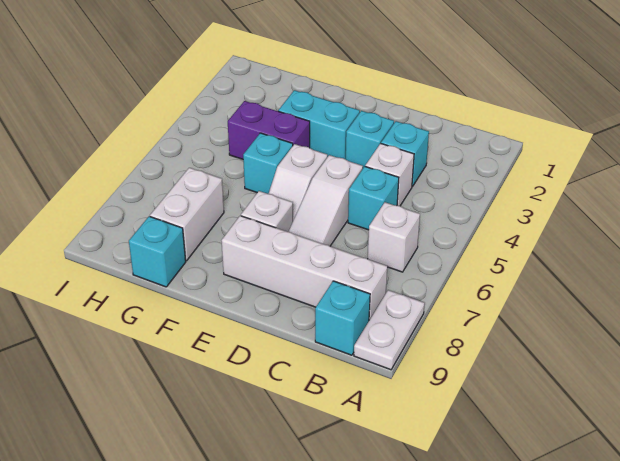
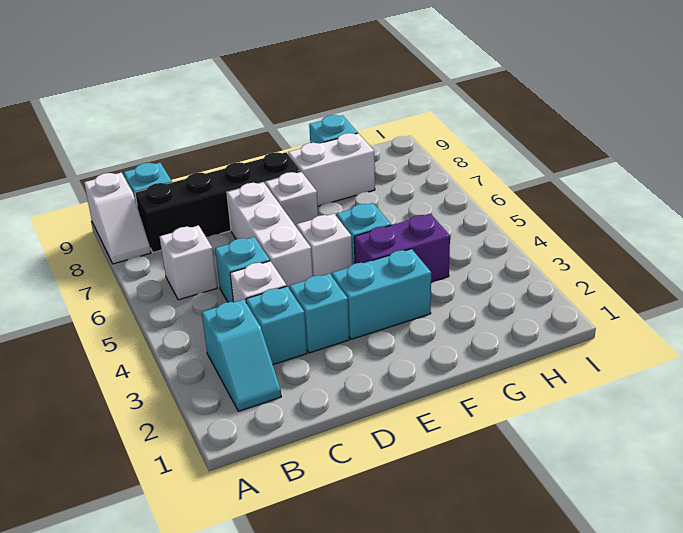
white 1x2 plate [354,290,425,370] -> white 1x2 slope [84,173,151,264]
none -> cyan 1x2 slope [202,299,281,411]
white 1x4 brick [221,216,387,320] -> black 1x4 brick [135,152,301,253]
white 1x3 slope [288,155,363,246] -> white 1x3 brick [227,182,313,289]
white 1x2 brick [150,168,224,261] -> white 1x2 brick turned to [288,133,375,206]

